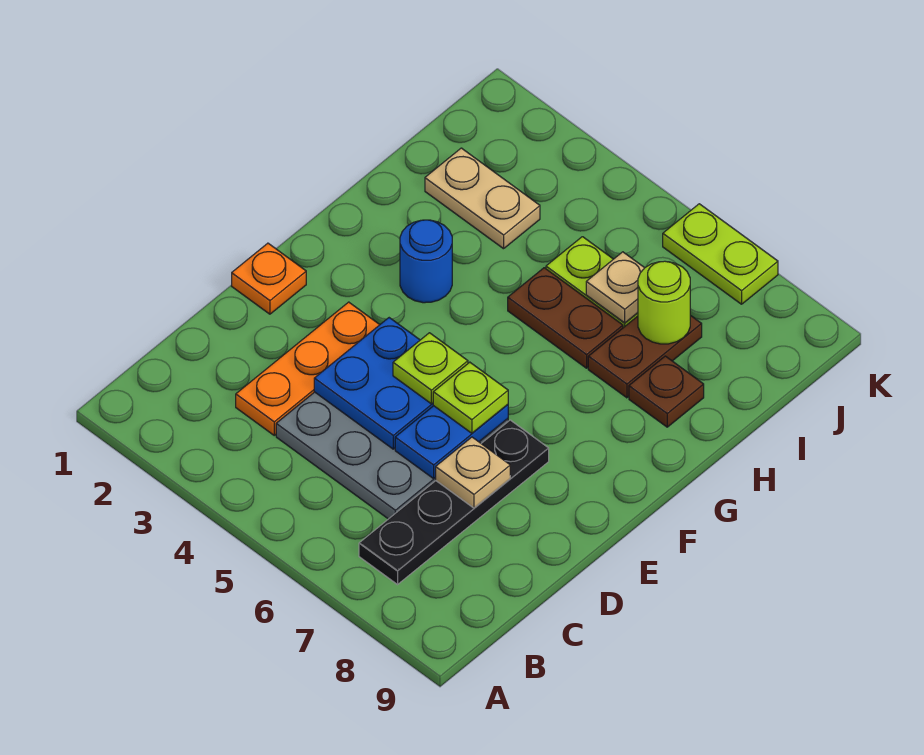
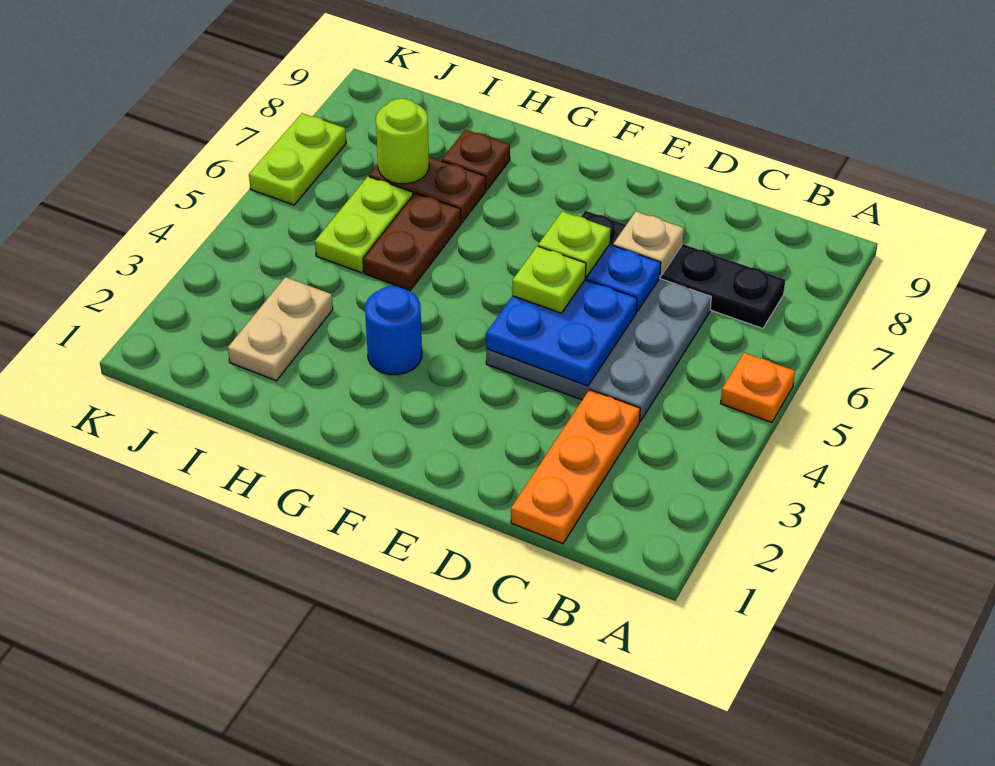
orange 1x3 plate [236,302,380,435] -> orange 1x3 plate turned to [511,390,640,544]
orange 1x1 plate [232,243,306,314] -> orange 1x1 plate moved to [721,353,795,423]
tan 1x1 plate [586,252,644,323] -> none

